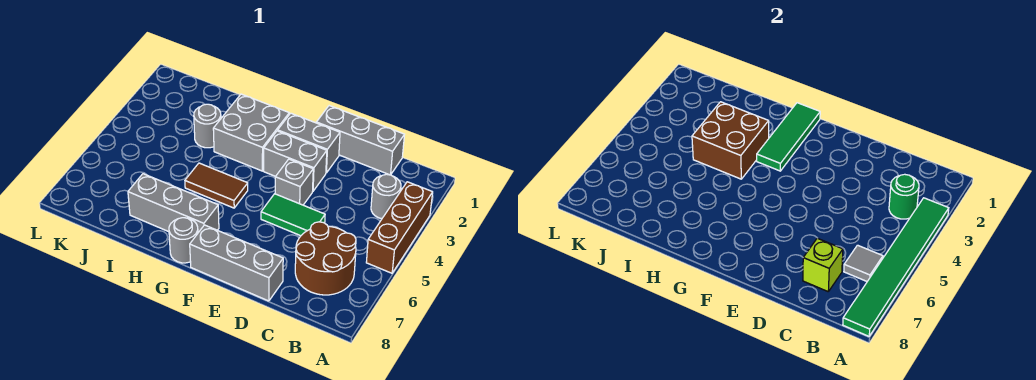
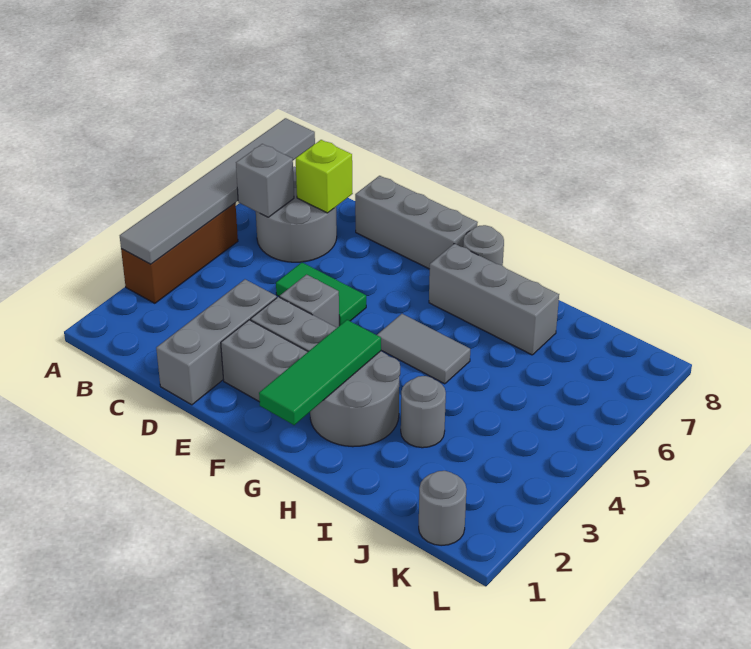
green 1x6 tile [843,198,949,336] -> grey 1x6 tile [120,118,315,264]
grey 1x1 round brick [371,174,401,219] -> grey 1x1 round brick moved to [419,471,466,546]
green 1x1 round brick [889,174,919,219] -> none
brown 2x2 round brick [295,222,356,295] -> grey 2x2 round brick [256,167,337,262]
grey 1x1 tile [844,245,883,281] -> grey 1x1 brick [236,144,294,217]
grey 1x3 brick [316,106,405,175] -> grey 1x3 brick turned to [156,279,277,405]
grey 2x2 brick [213,94,289,171] -> grey 2x2 round brick [310,351,400,447]
brown 1x2 tile [185,163,248,208] -> grey 1x2 tile [377,314,470,384]
brown 2x2 brick [692,102,769,179] -> none

